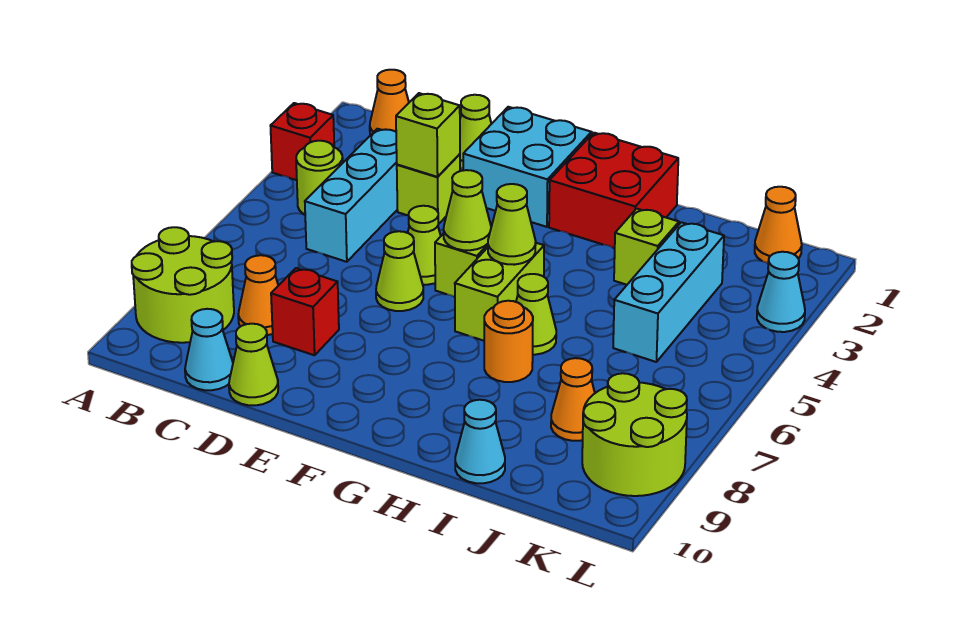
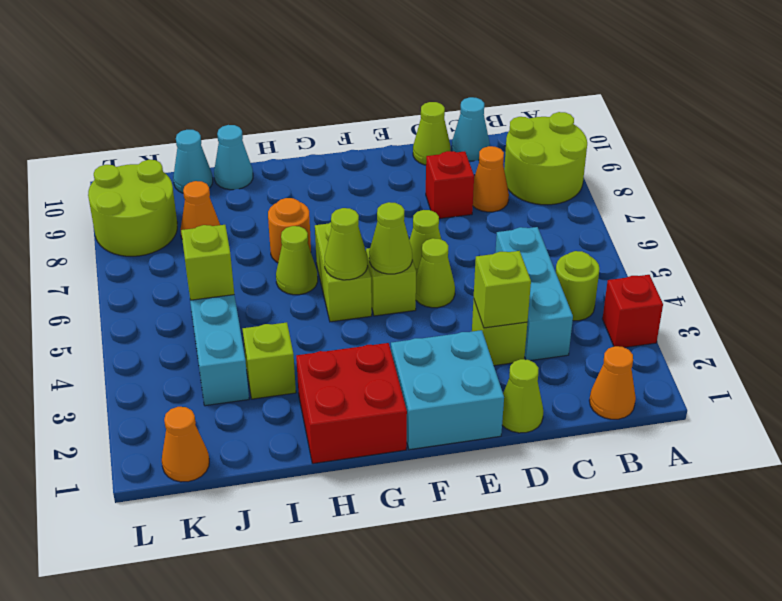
none -> lime 1x1 brick [181,225,234,300]
cyan 1x1 cone [757,252,805,332] -> cyan 1x1 cone moved to [173,130,213,193]

